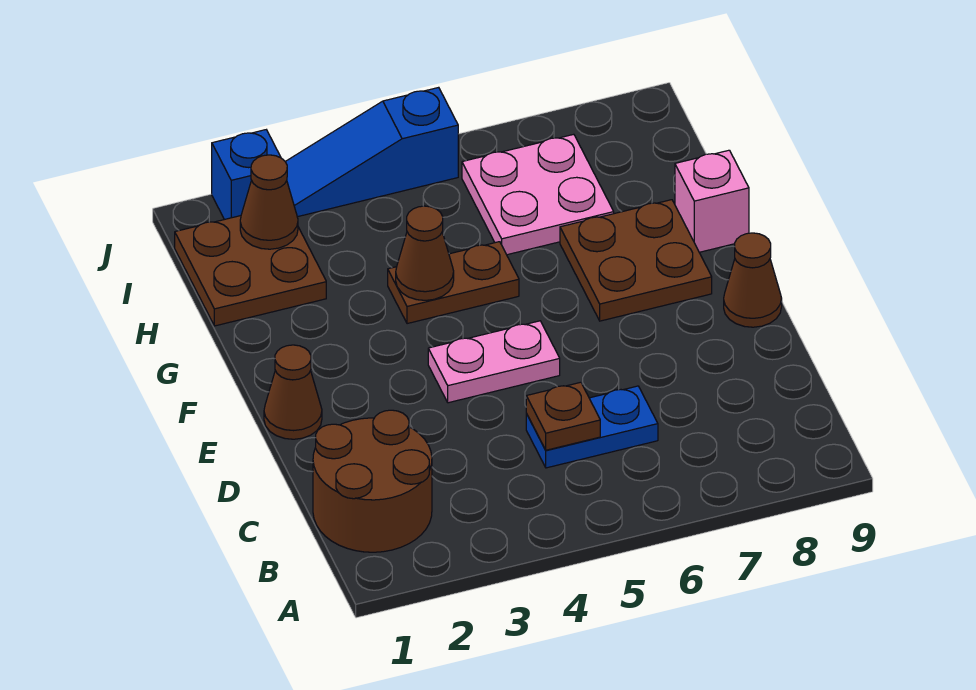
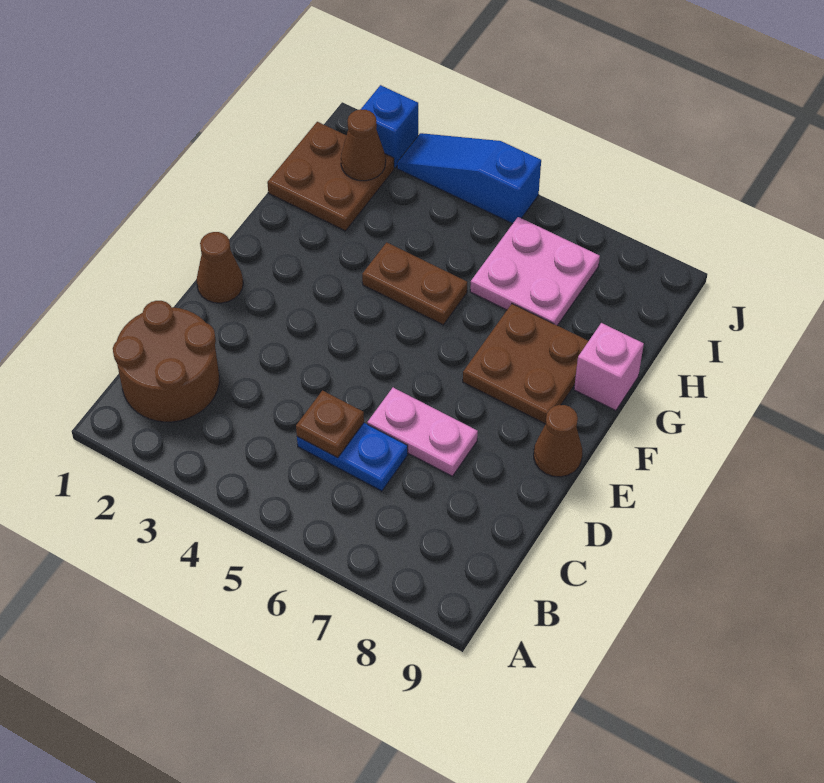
pink 1x2 plate [428,321,560,403] -> pink 1x2 plate moved to [367,388,478,476]
brown 1x1 cone [396,206,454,300] -> none

